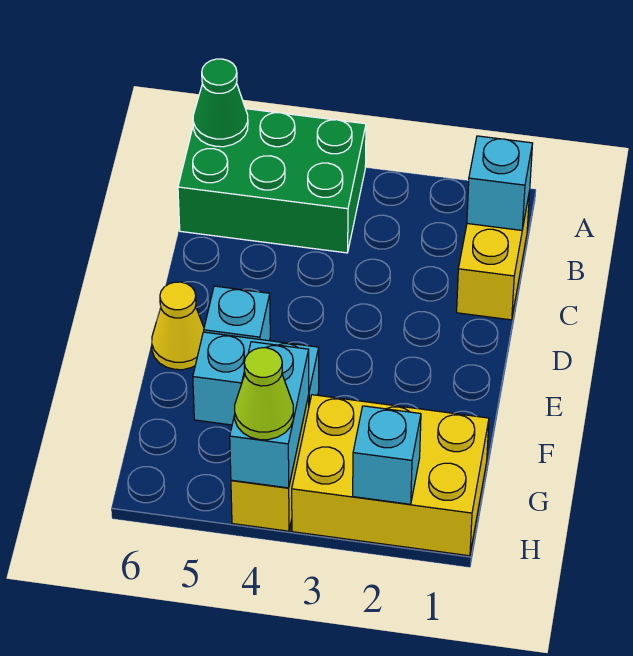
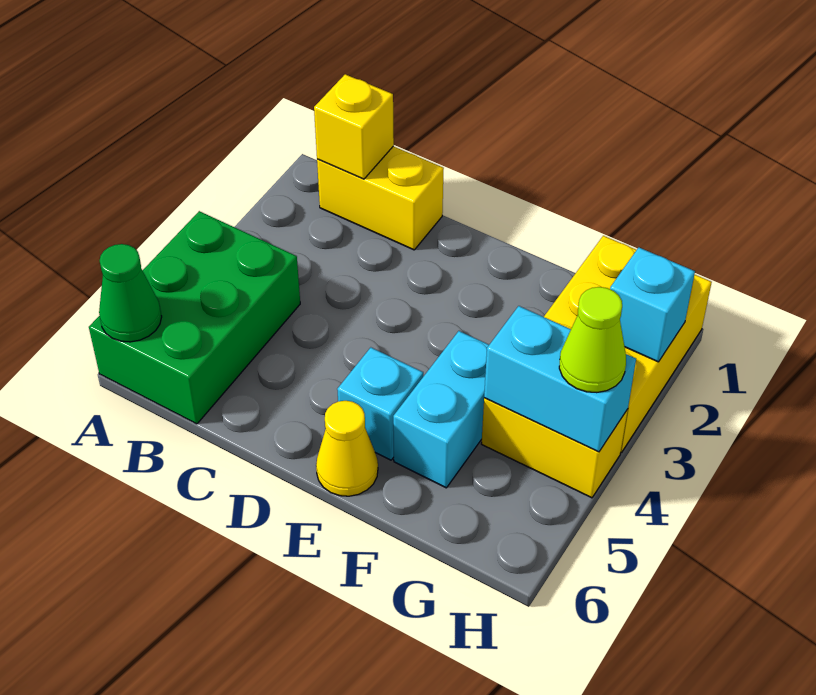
cyan 1x1 brick [467,136,533,230] -> yellow 1x1 brick [314,74,394,179]

